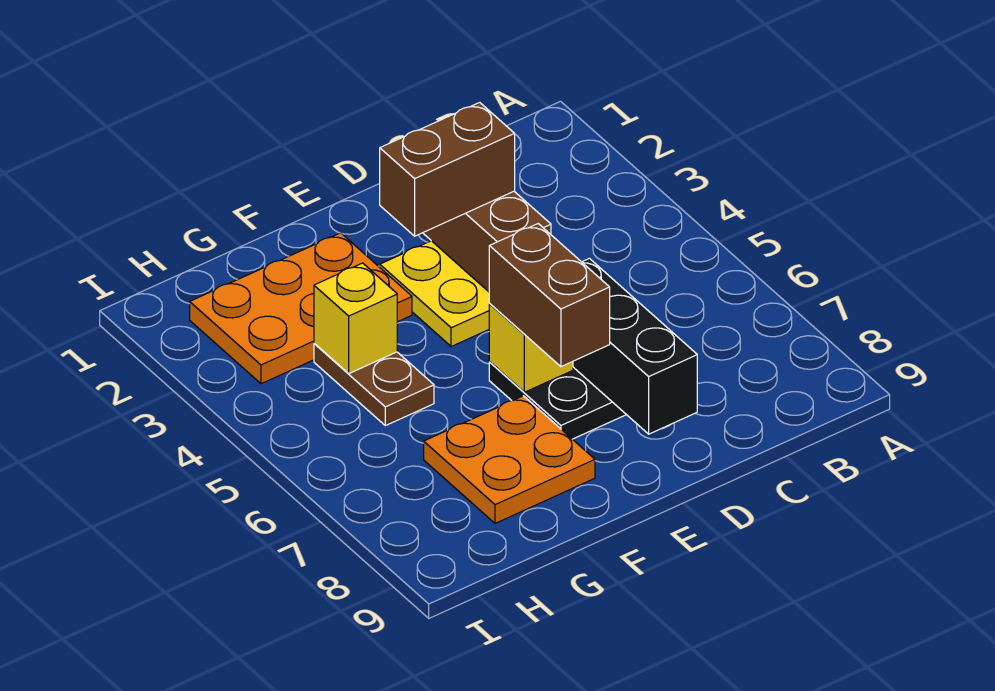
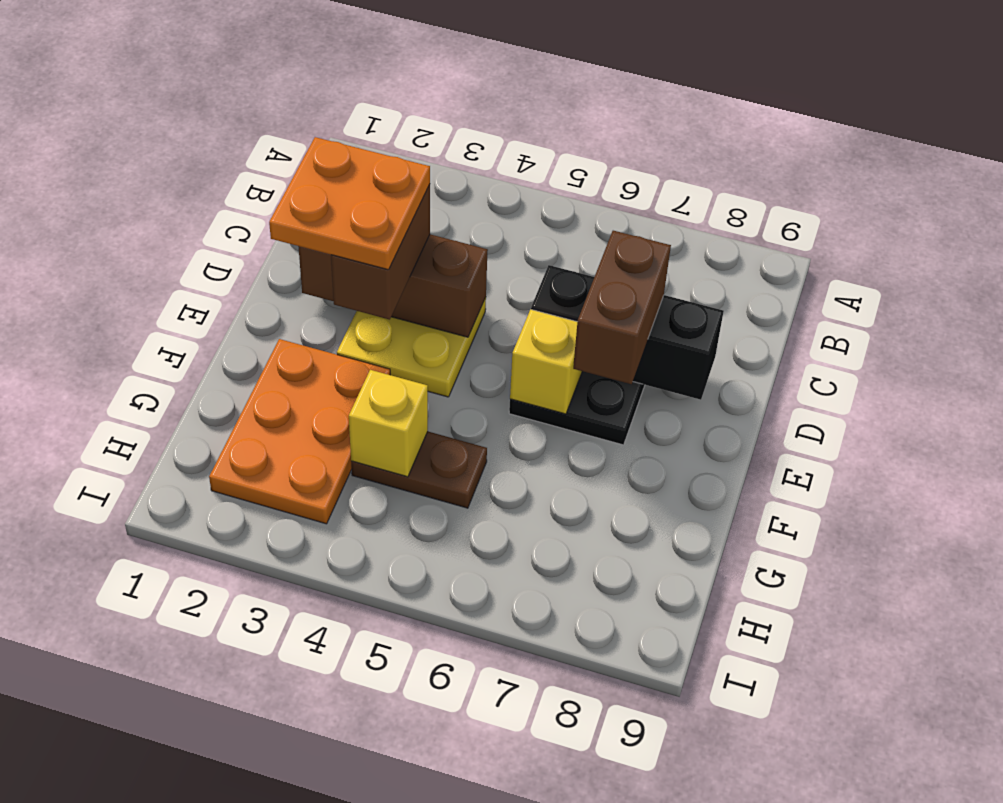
brown 1x2 brick [489,224,610,367] -> brown 1x2 brick turned to [573,231,671,384]
orange 2x2 plate [424,396,595,523] -> orange 2x2 plate moved to [269,137,430,270]

